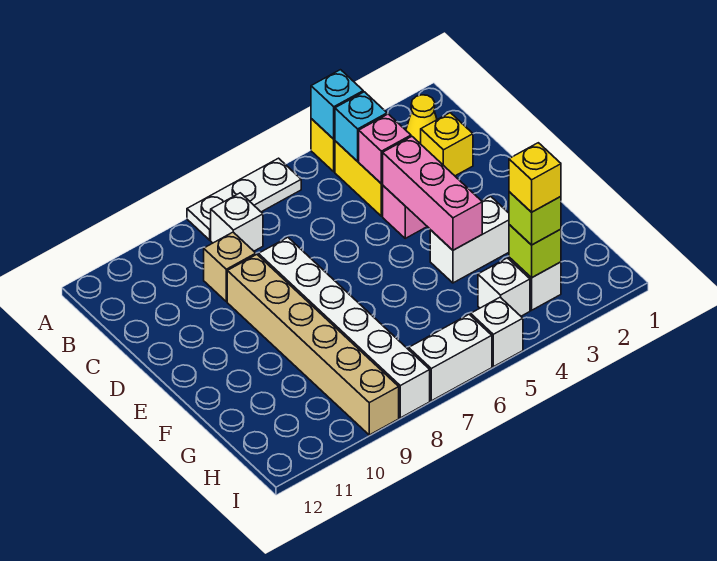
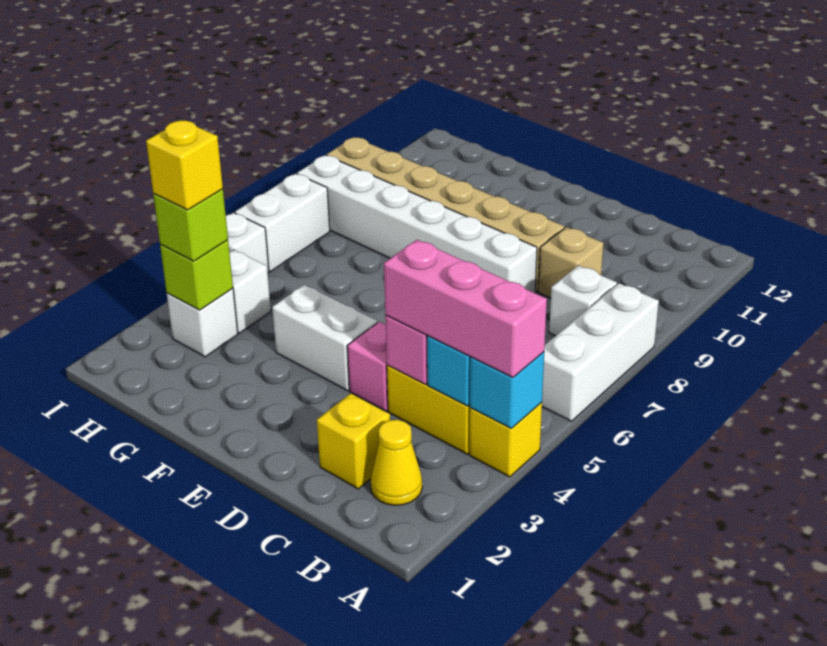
white 1x3 plate [187,158,301,240] -> white 1x3 brick [542,283,659,421]
pink 1x3 brick [383,136,482,250] -> pink 1x3 brick moved to [384,240,547,377]
white 1x2 brick [430,196,509,283] -> white 1x2 brick turned to [272,285,377,391]

